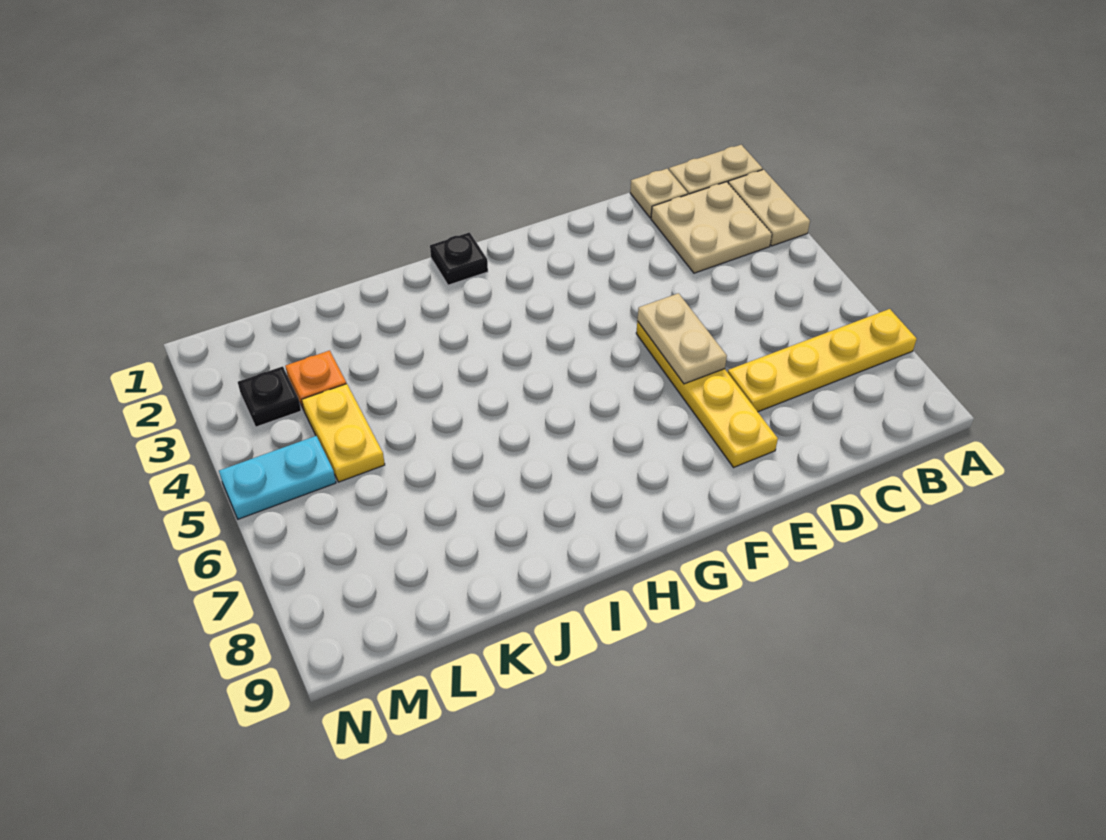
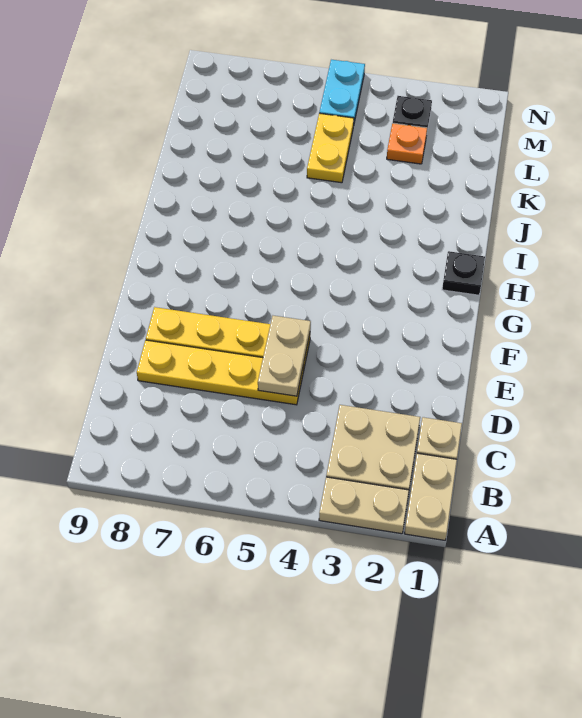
yellow 1x4 plate [728,309,917,412] -> yellow 1x4 plate turned to [137,340,304,405]
tan 1x2 plate [637,293,727,384] -> tan 1x2 plate turned to [258,316,311,396]
yellow 1x2 plate [302,384,385,482] -> yellow 1x2 plate turned to [307,113,354,183]

